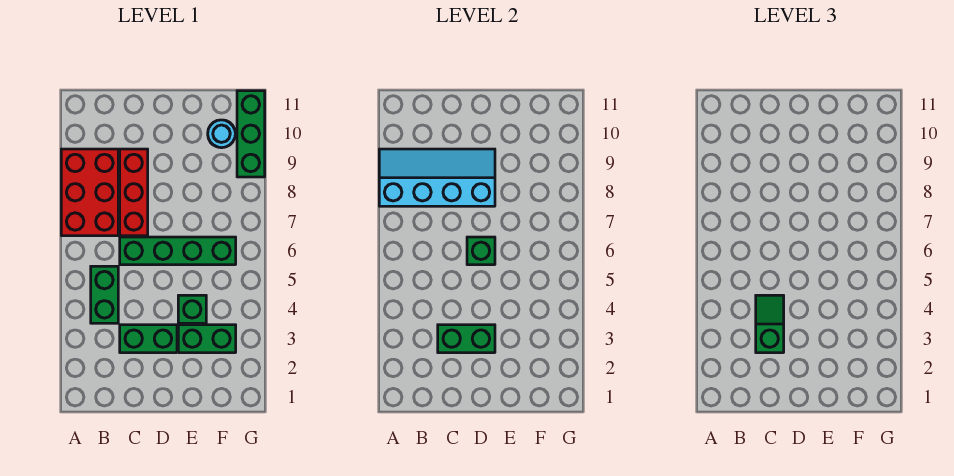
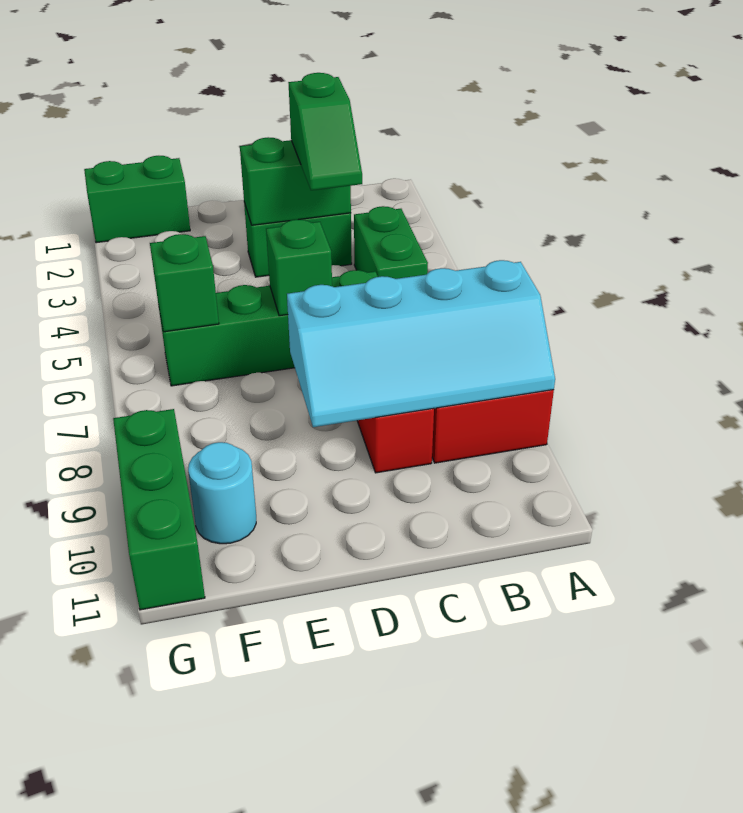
green 1x2 brick [178,325,236,353] -> green 1x2 brick moved to [84,156,190,243]
green 1x1 brick [178,295,206,323] -> green 1x1 brick moved to [150,234,219,332]

